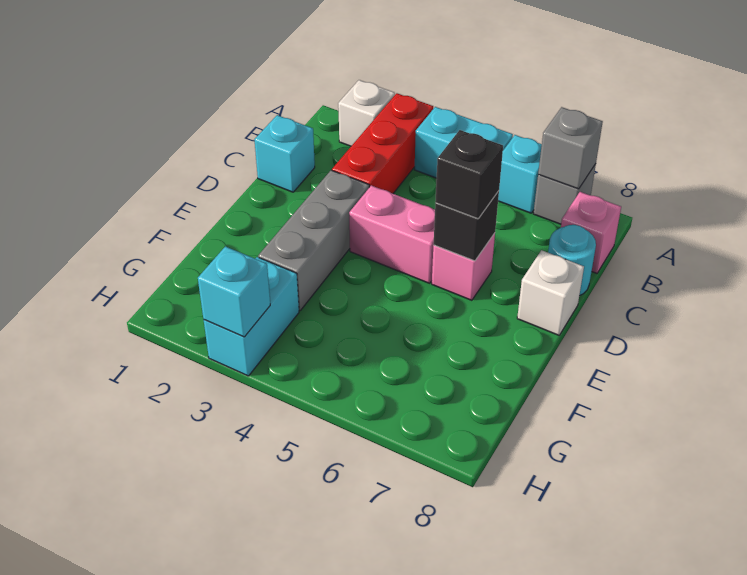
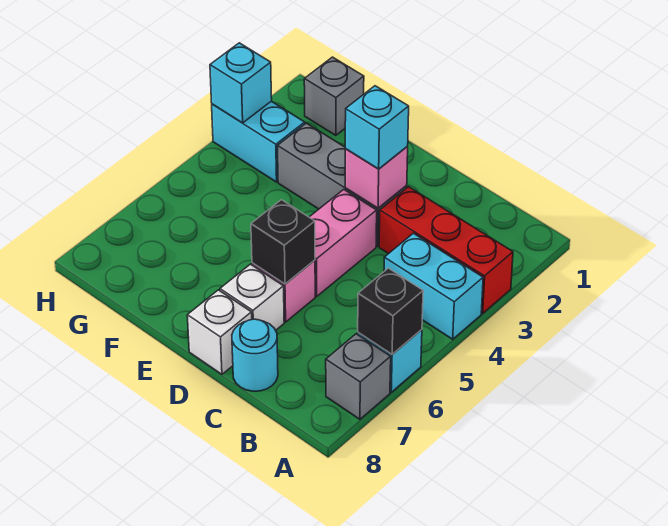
white 1x1 brick [338,80,395,146] -> white 1x1 brick moved to [220,264,284,330]
cyan 1x2 brick [415,107,513,178] -> cyan 1x2 brick turned to [384,233,483,339]
grey 1x1 brick [538,107,603,189] -> grey 1x1 brick moved to [304,57,364,135]
pink 1x1 brick [561,192,621,273] -> pink 1x1 brick moved to [345,146,408,208]
cyan 1x1 brick [254,115,315,192] -> cyan 1x1 brick moved to [345,86,409,169]
black 1x1 brick [435,130,503,219] -> black 1x1 brick moved to [358,268,423,354]

